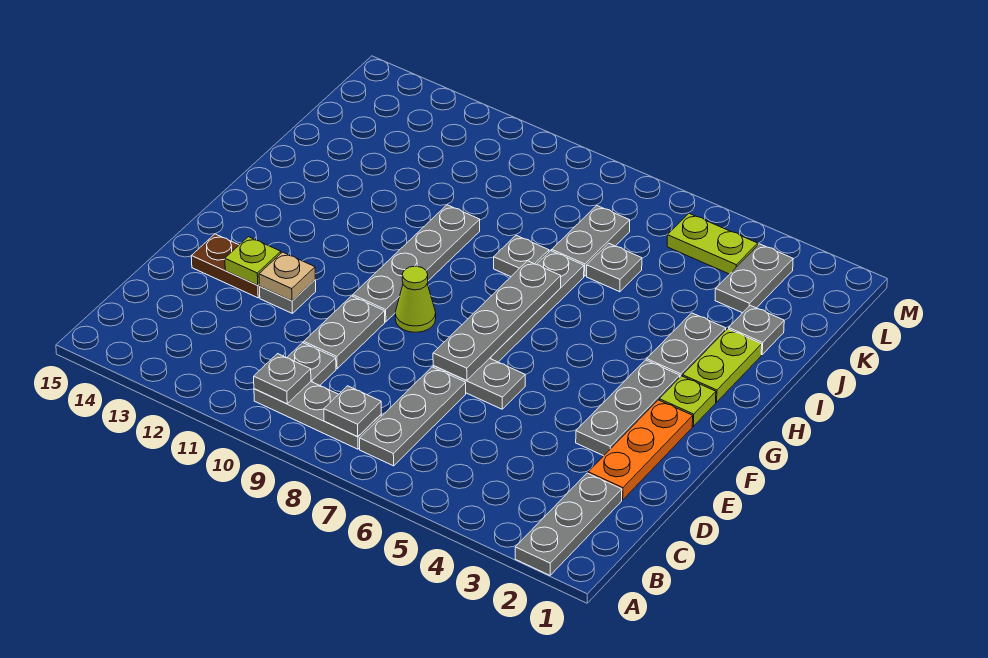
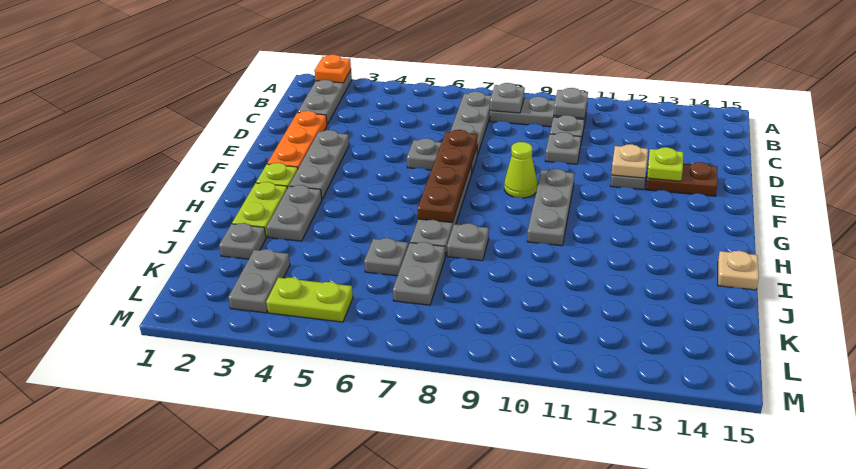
none -> orange 1x1 plate [315,55,351,83]
grey 1x2 plate [304,296,385,369] -> grey 1x1 plate [545,132,581,164]
grey 1x4 plate [433,261,561,380] -> brown 1x4 plate [418,130,477,222]
grey 1x4 plate [353,205,480,322] -> grey 1x3 plate [527,169,574,246]
none -> tan 1x1 plate [718,251,759,290]

